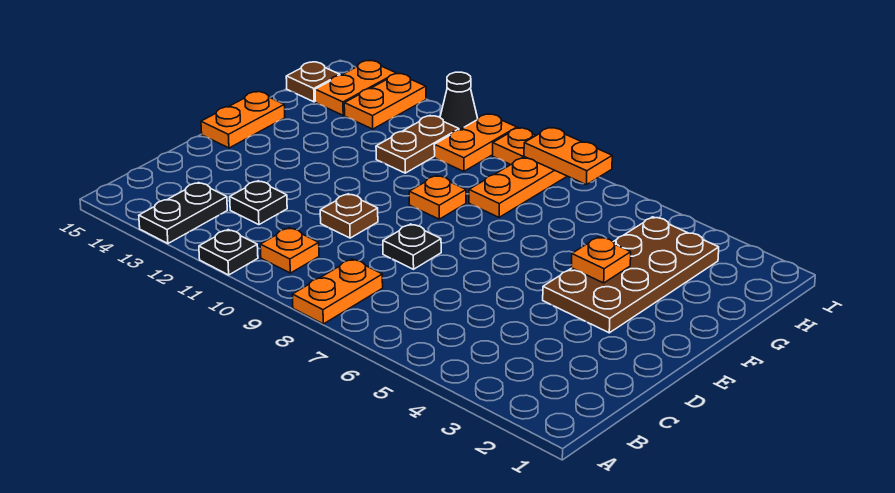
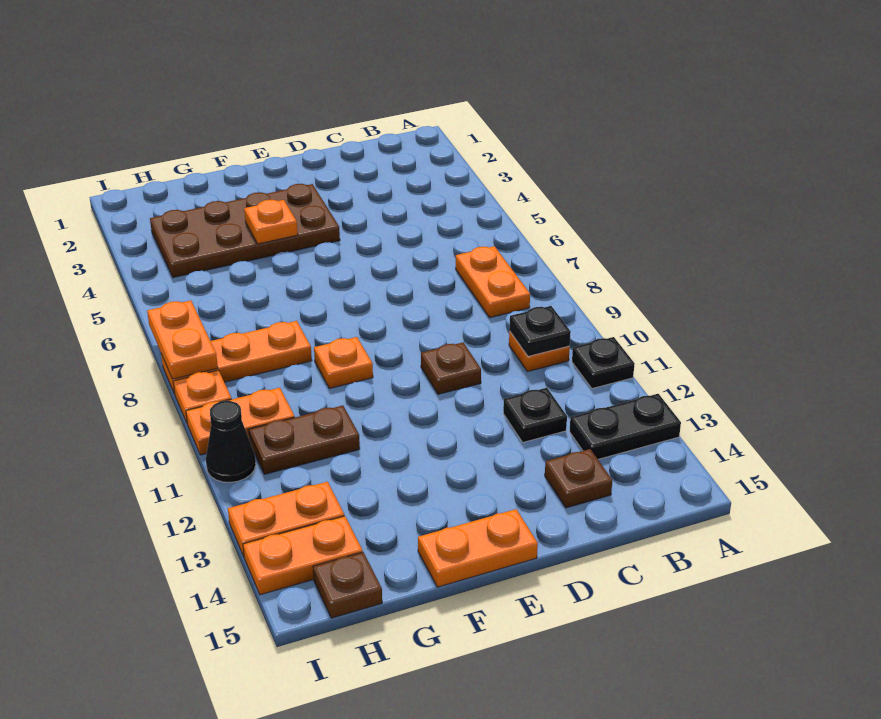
orange 1x2 plate [292,259,383,324] -> orange 1x2 plate turned to [456,246,530,318]
none -> brown 1x1 plate [545,449,612,508]
black 1x1 plate [383,224,441,269] -> black 1x1 plate moved to [509,306,571,356]

